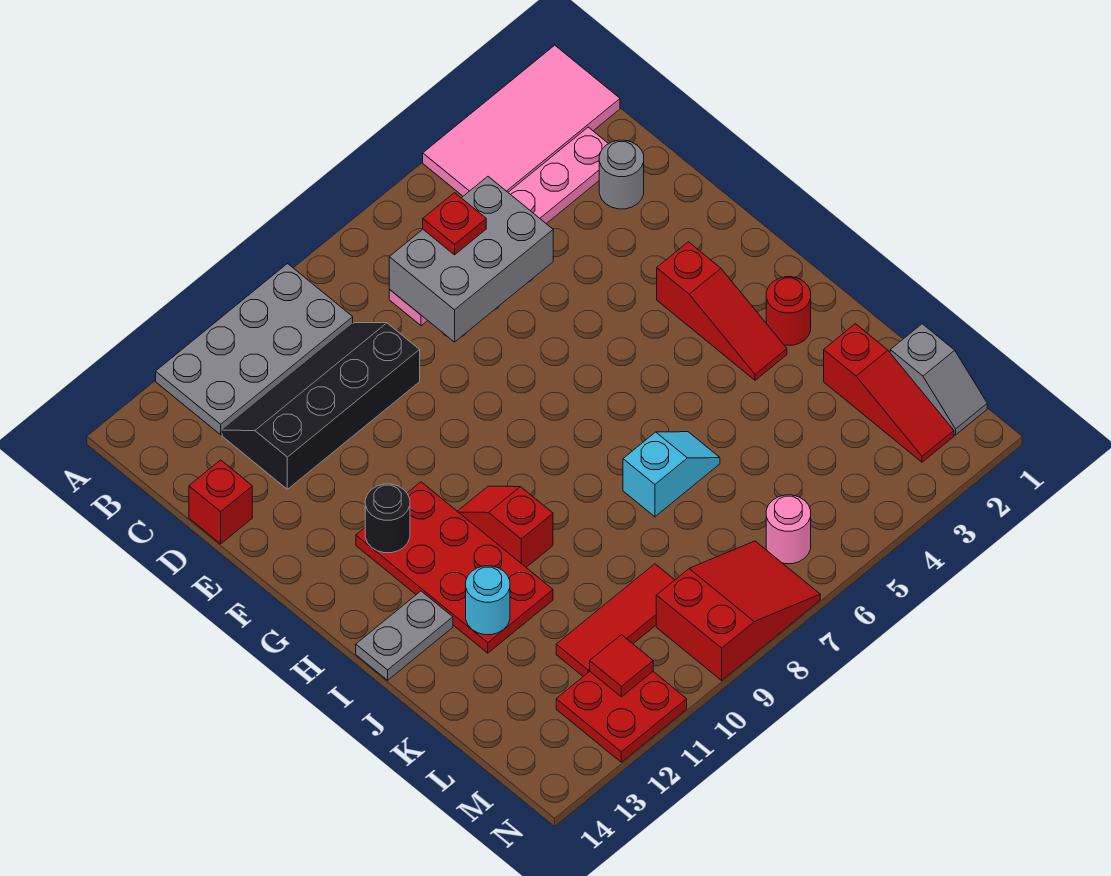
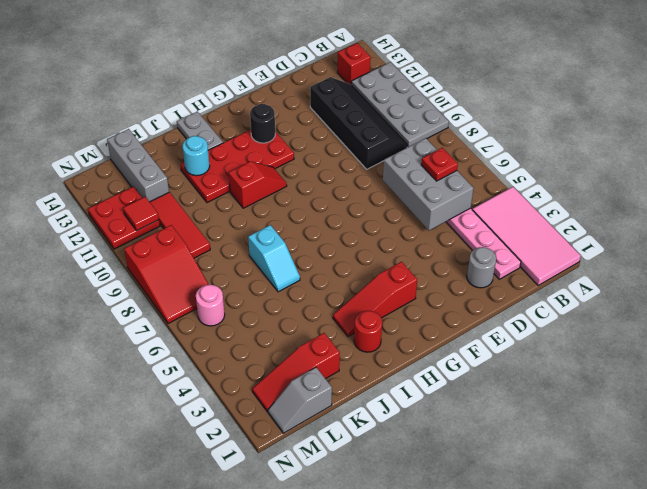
red 1x1 brick [189,460,252,544] -> red 1x1 brick moved to [337,43,371,84]
none -> grey 1x3 brick [107,129,169,202]

